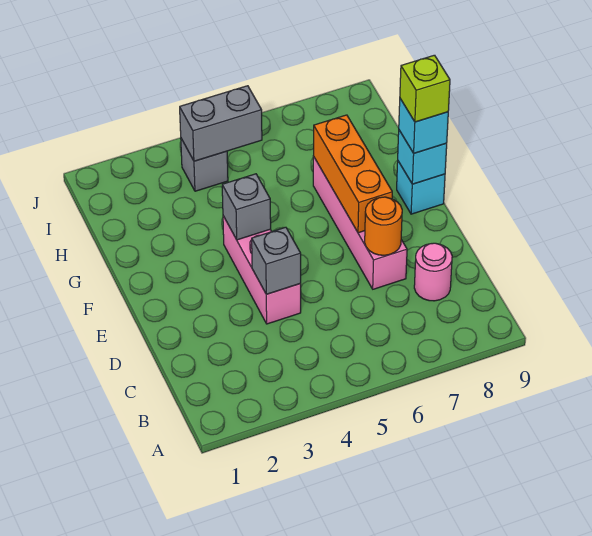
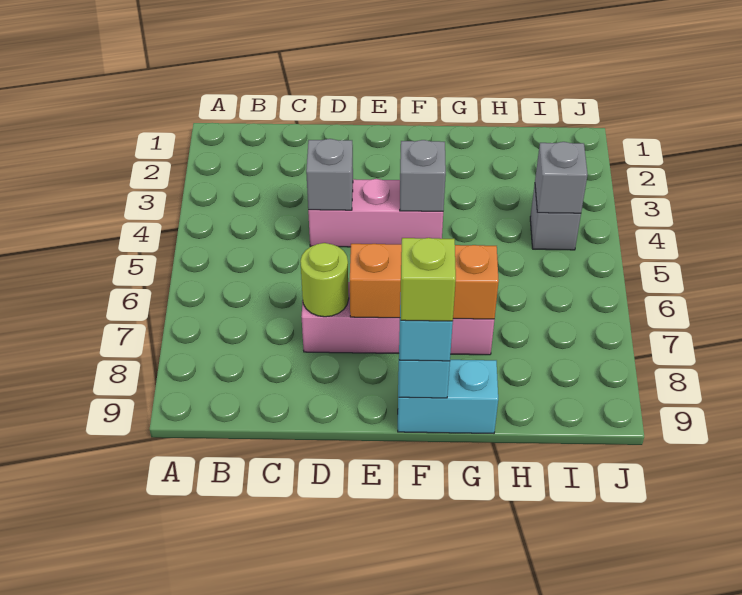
pink 1x1 round brick [414,243,452,301] -> none
orange 1x1 round brick [365,197,402,255] -> lime 1x1 round brick [300,243,349,317]
cyan 1x1 brick [397,161,445,214] -> cyan 1x2 brick [398,360,498,433]
grey 1x2 brick [180,86,262,161] -> grey 1x1 brick [535,142,588,213]

